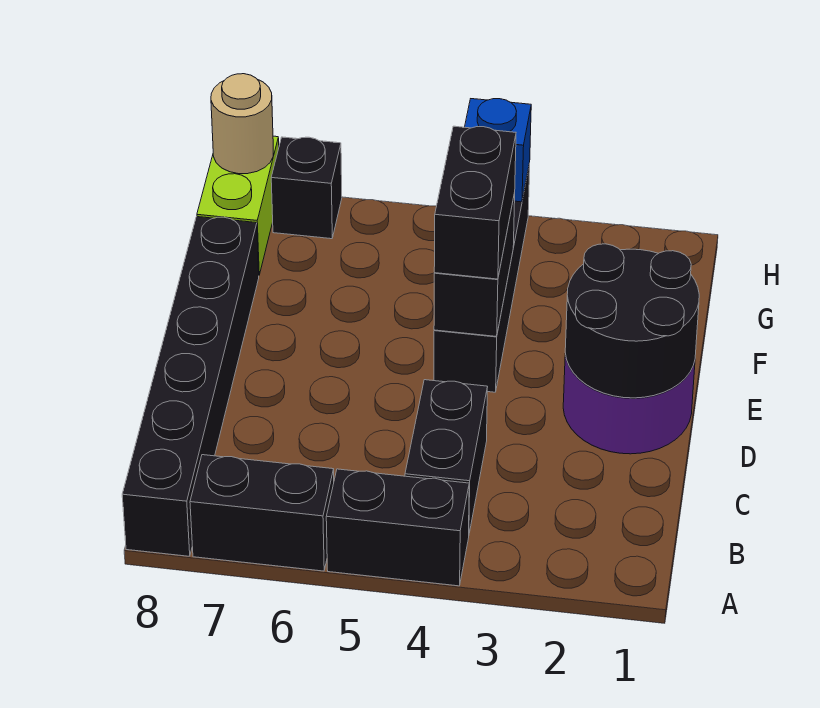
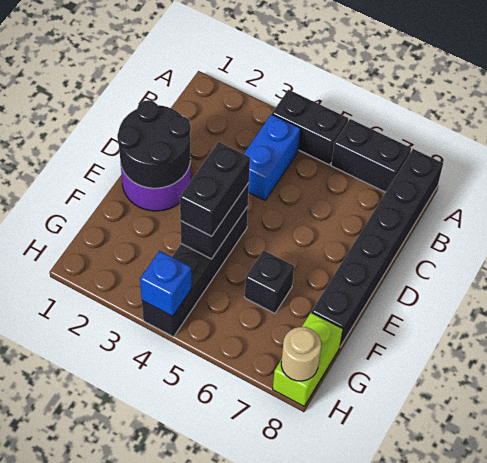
black 1x2 brick [405,380,487,533] -> blue 1x2 brick [244,114,301,200]
black 1x1 brick [271,137,342,239] -> black 1x1 brick moved to [245,250,294,313]

